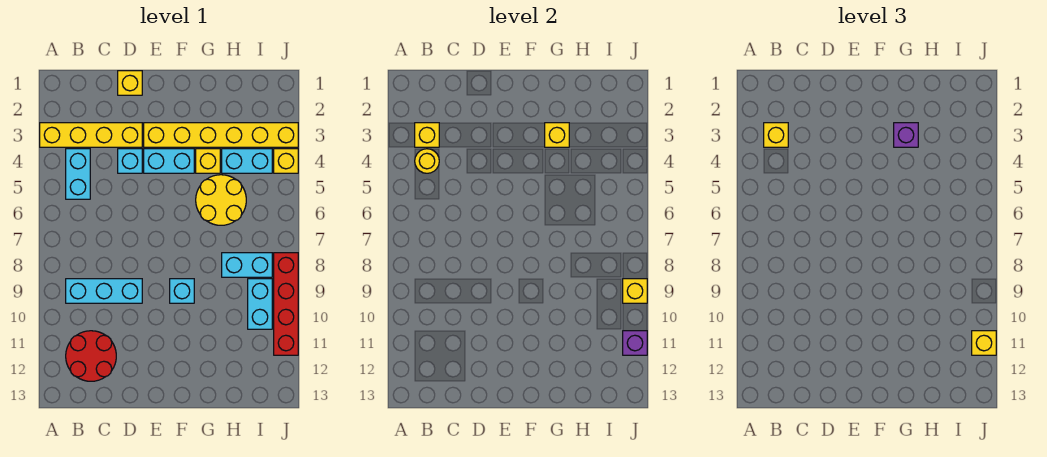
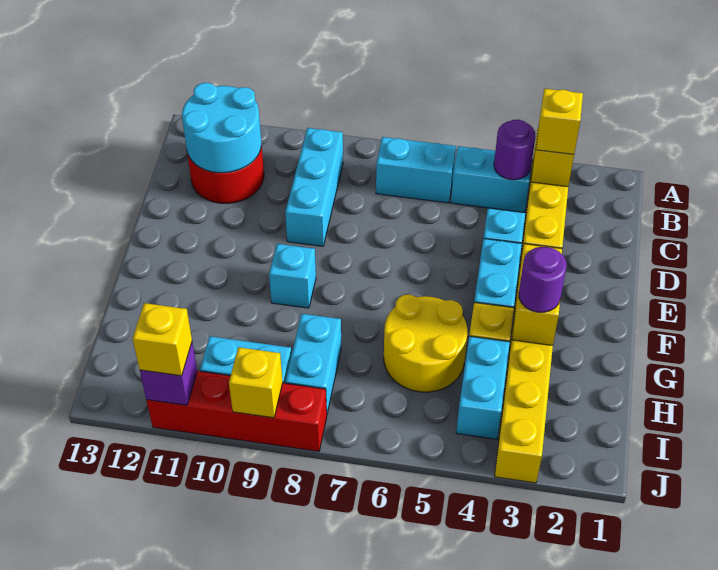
yellow 1x1 round brick [415,149,439,173] -> purple 1x1 round brick [494,120,535,180]
none -> cyan 1x2 brick [376,137,456,203]
none -> cyan 2x2 round brick [182,83,261,173]
yellow 1x1 brick [118,71,142,95] -> none
purple 1x1 brick [894,123,918,147] -> purple 1x1 round brick [519,247,567,312]
yellow 1x1 brick [274,149,298,173] -> none

